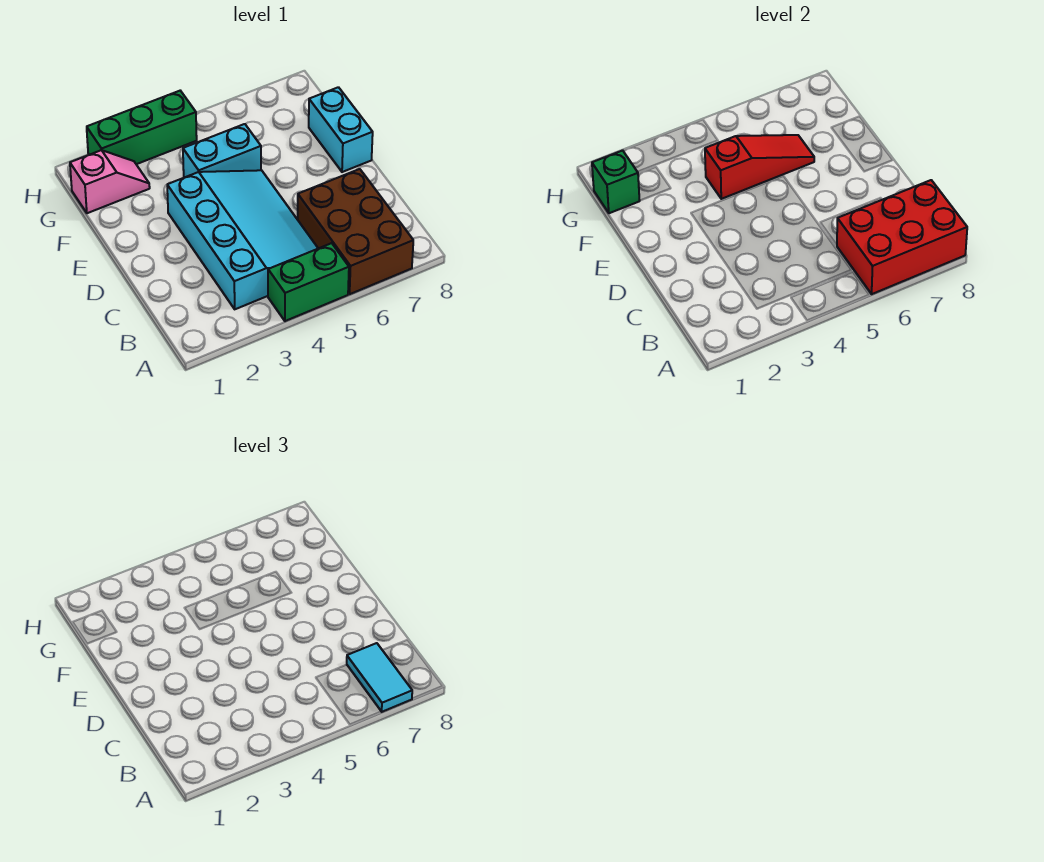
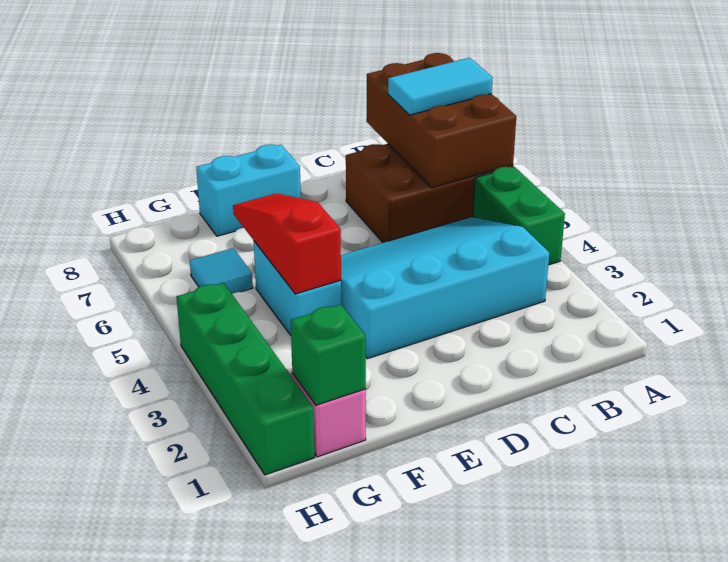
red 2x3 brick [837,180,967,294] -> brown 2x3 brick [366,53,516,188]
none -> cyan 1x1 tile [190,248,253,294]
green 1x3 brick [87,91,197,164] -> green 1x4 brick [176,283,315,475]

